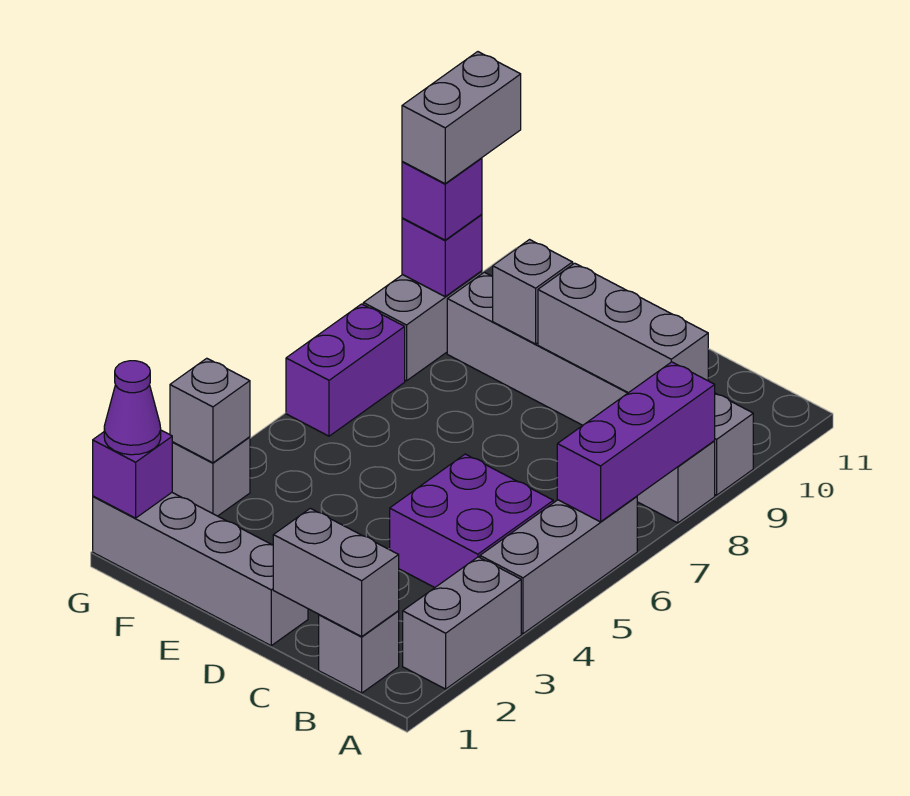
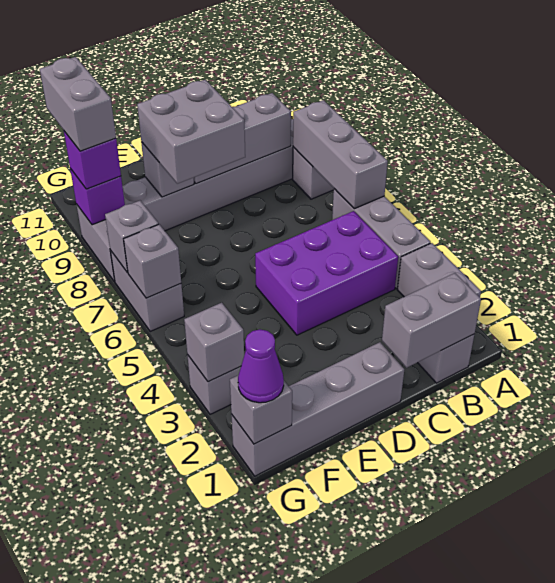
purple 1x3 brick [557,362,715,522] -> grey 1x3 brick [293,100,388,209]
purple 2x2 brick [390,454,553,588] -> purple 2x3 brick [255,211,398,335]
none -> grey 2x2 brick [137,80,245,184]
purple 1x1 brick [93,430,172,518] -> grey 1x1 brick [230,376,292,444]
purple 1x2 brick [286,304,405,436] -> grey 1x2 brick [110,250,184,331]
none -> grey 1x1 brick [124,224,181,298]
none -> grey 1x1 brick [105,201,158,273]

